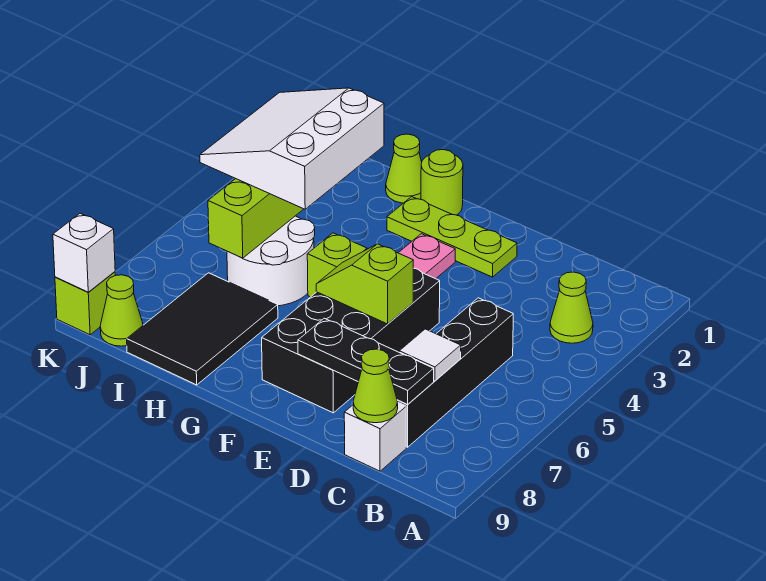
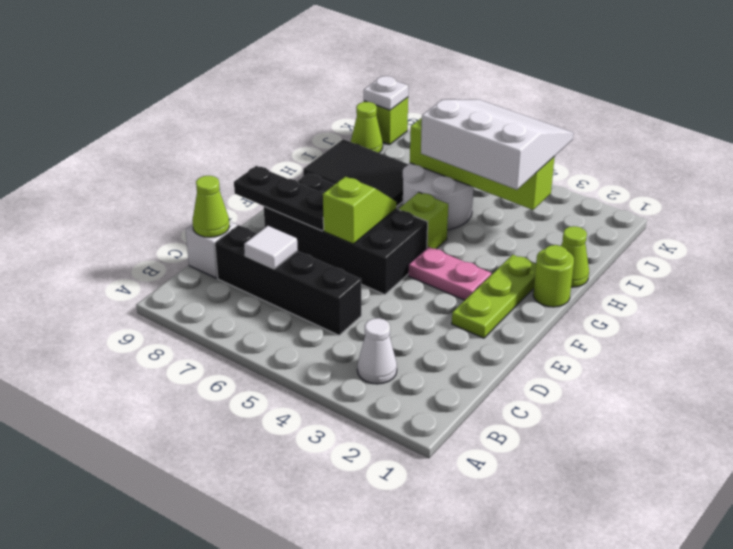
lime 1x1 cone [550,272,593,343] -> white 1x1 cone [357,318,397,384]
black 1x3 plate [298,318,434,404] -> black 1x3 plate turned to [234,166,324,231]
white 1x1 brick [53,213,115,292] -> white 1x1 plate [364,76,408,110]

